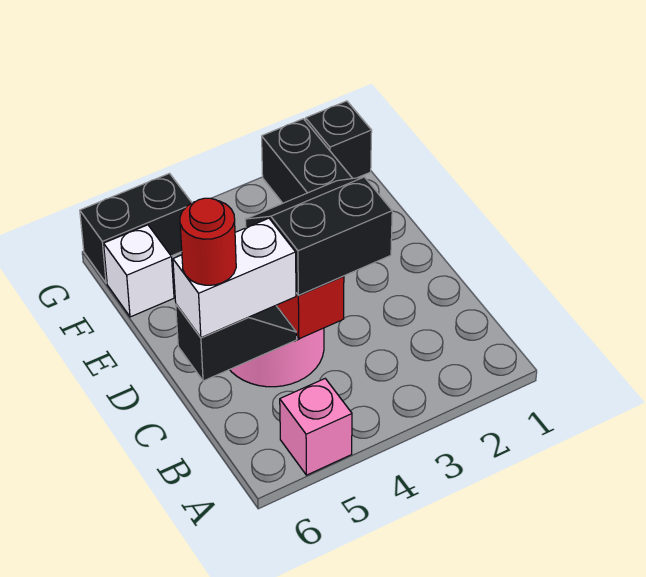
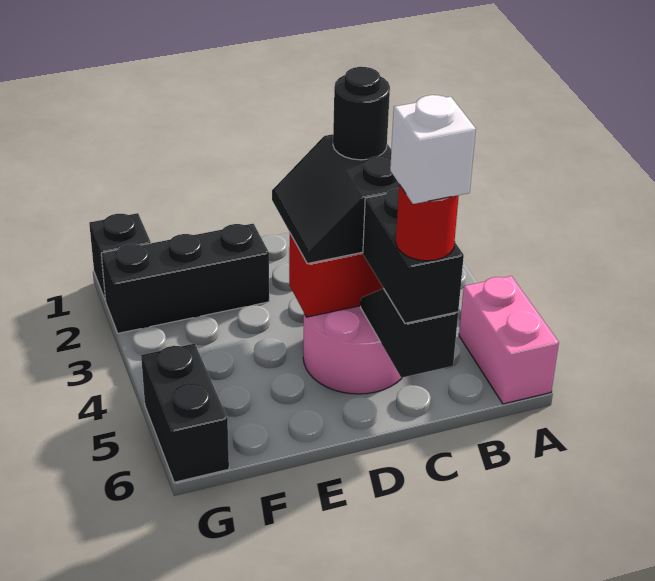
pink 1x1 brick [280,379,352,475] -> pink 1x2 brick [459,276,559,404]
none -> black 1x1 round brick [333,67,390,160]
white 1x2 brick [173,218,296,338] -> black 1x2 brick [363,188,464,323]
white 1x1 brick [104,225,174,317] -> white 1x1 brick moved to [390,95,476,204]

